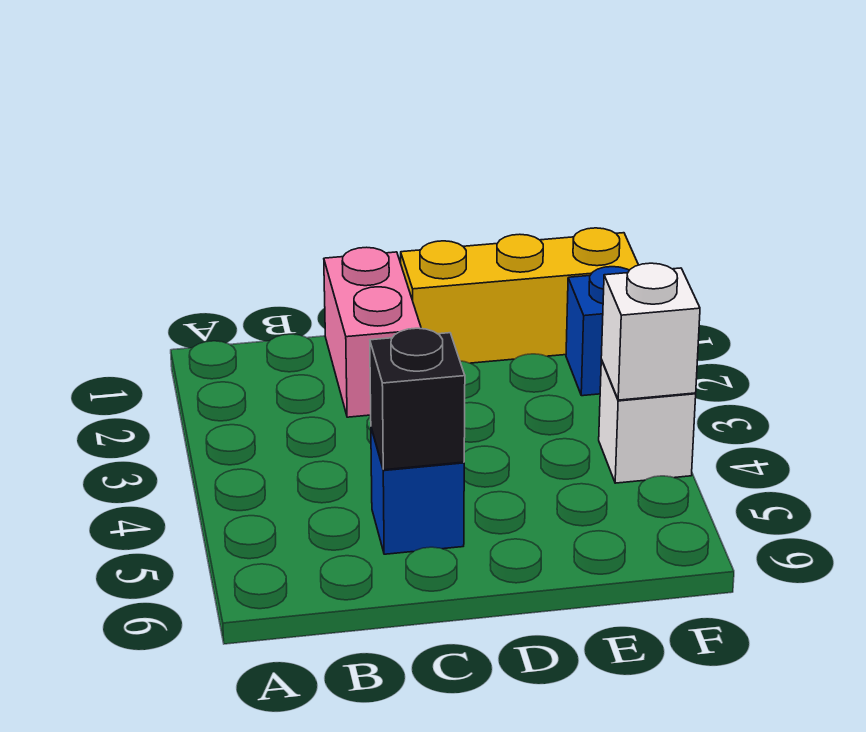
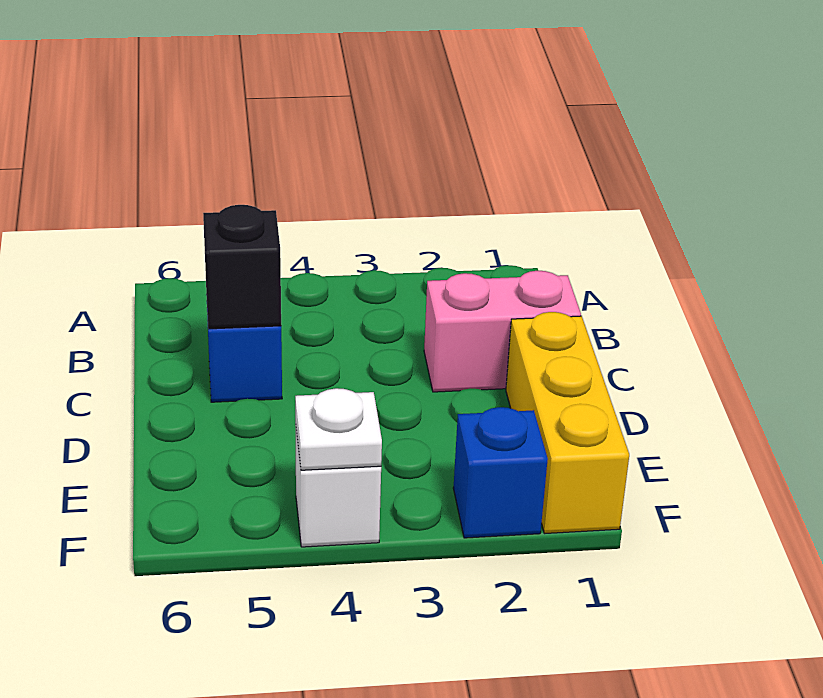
white 1x1 brick [601,263,700,400] -> white 1x1 plate [295,388,382,470]

